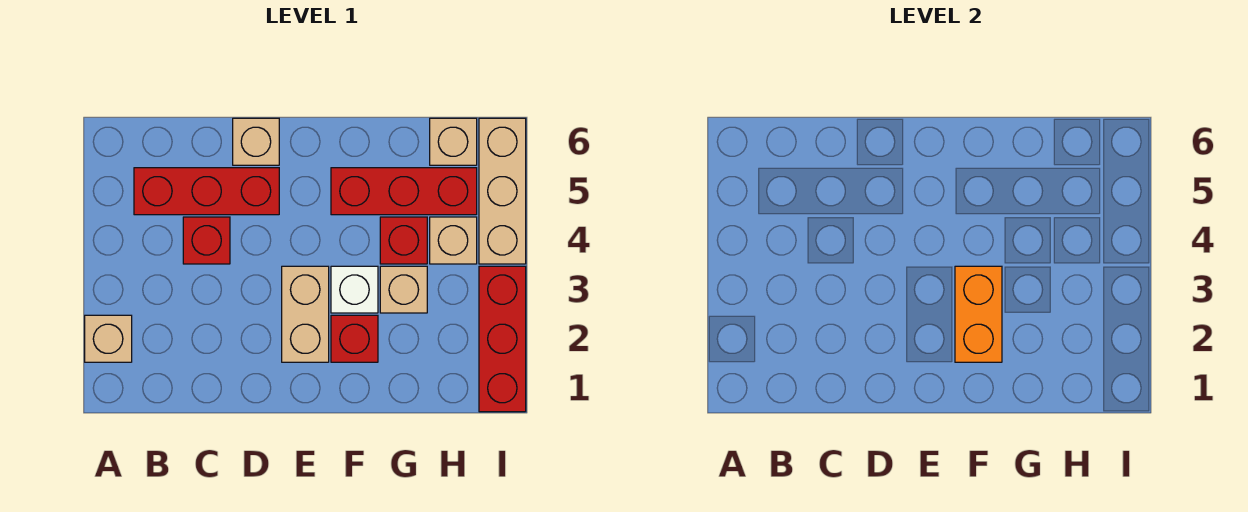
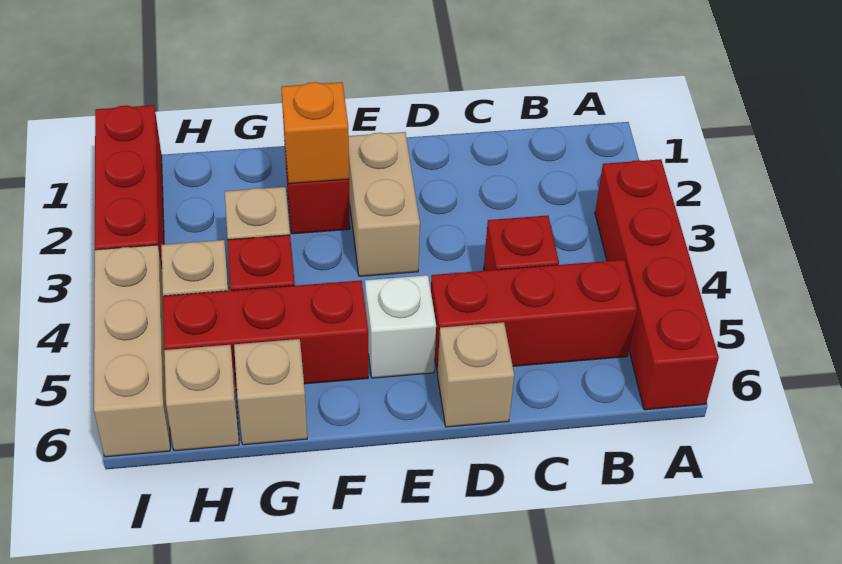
tan 1x1 brick [85,315,132,362] -> tan 1x1 brick moved to [234,339,307,445]
none -> red 1x4 brick [595,159,719,410]
orange 1x2 brick [955,266,1002,362] -> orange 1x1 brick [281,82,349,184]
white 1x1 brick [331,266,378,313] -> white 1x1 brick moved to [365,275,436,378]

